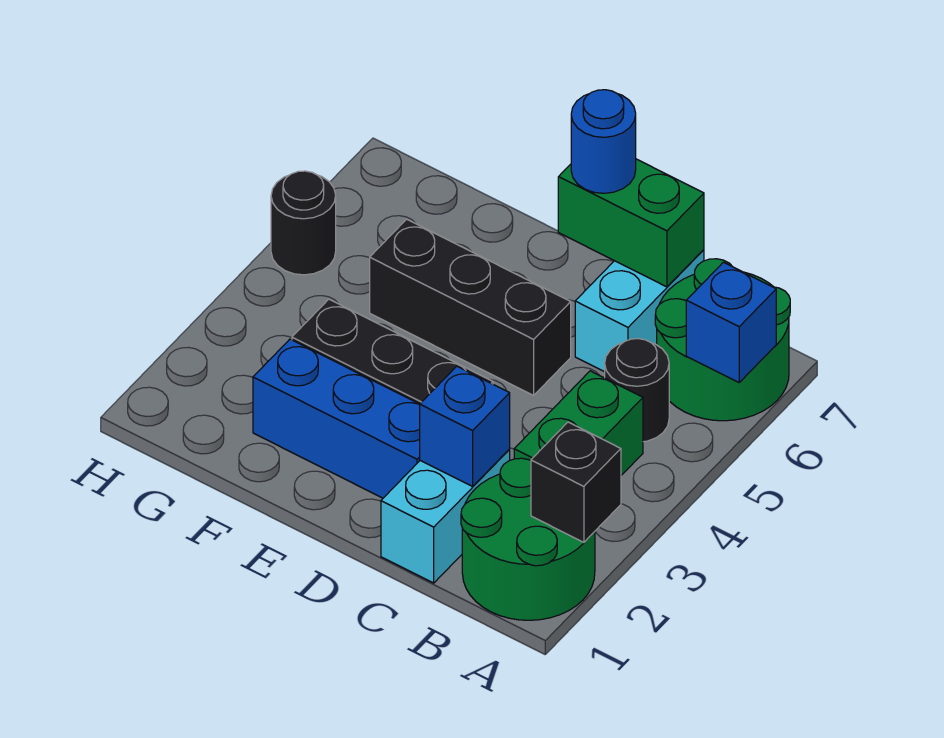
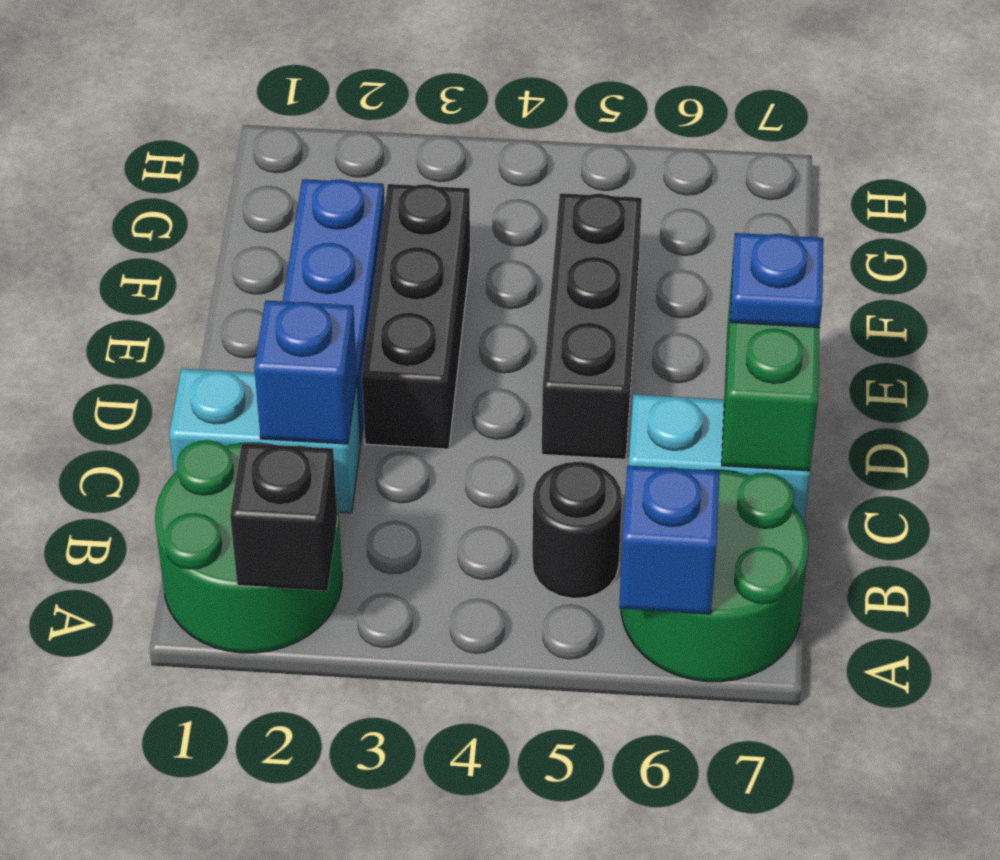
green 1x2 brick [514,371,643,475] -> none
blue 1x1 round brick [571,90,636,193] -> blue 1x1 plate [730,233,823,328]
black 1x1 round brick [271,171,336,275] -> none

